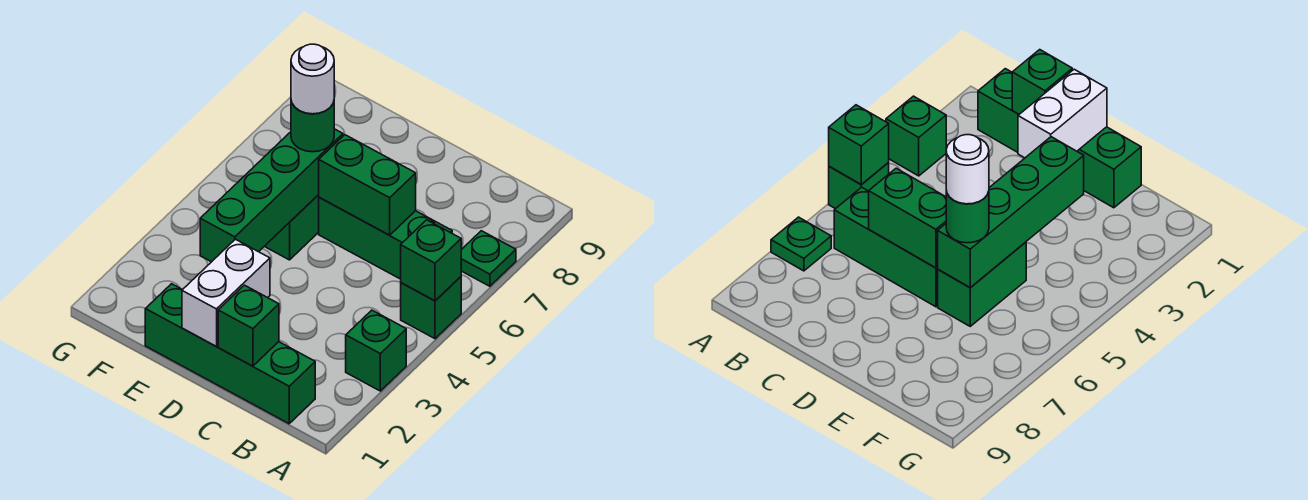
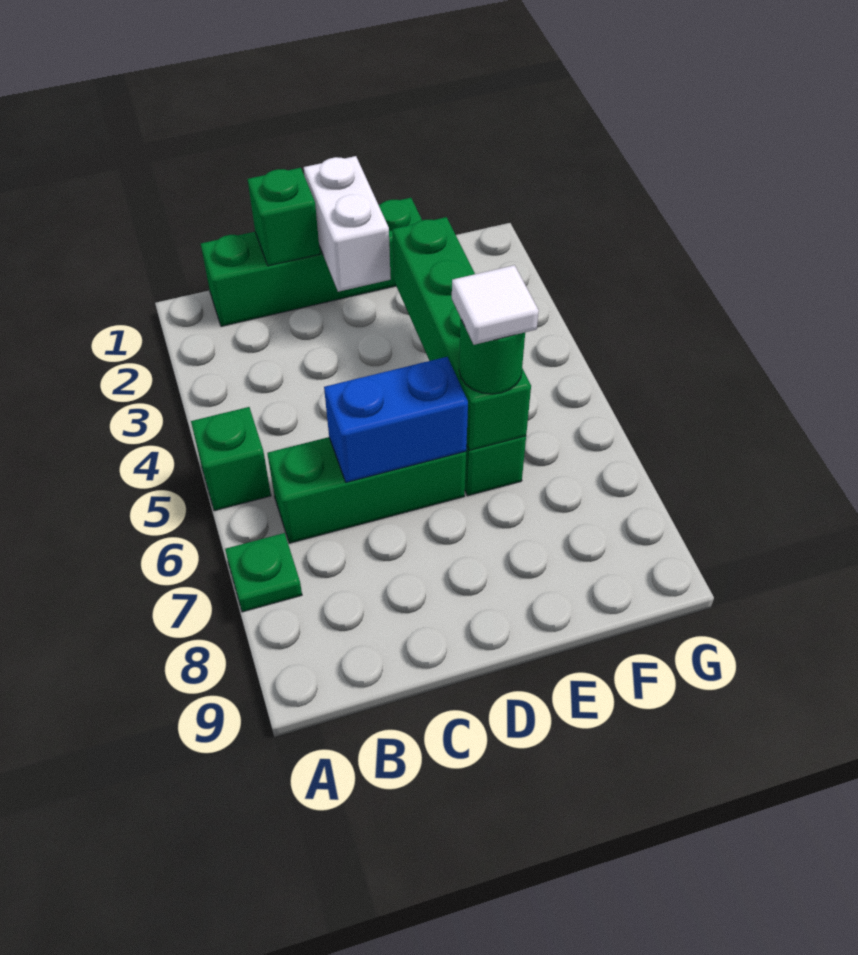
green 1x1 brick [346,310,406,391] -> none
green 1x1 brick [401,220,461,301] -> none
green 1x2 brick [319,135,416,235] -> blue 1x2 brick [324,357,468,482]
white 1x1 round brick [291,44,334,114] -> white 1x1 tile [452,265,539,345]

